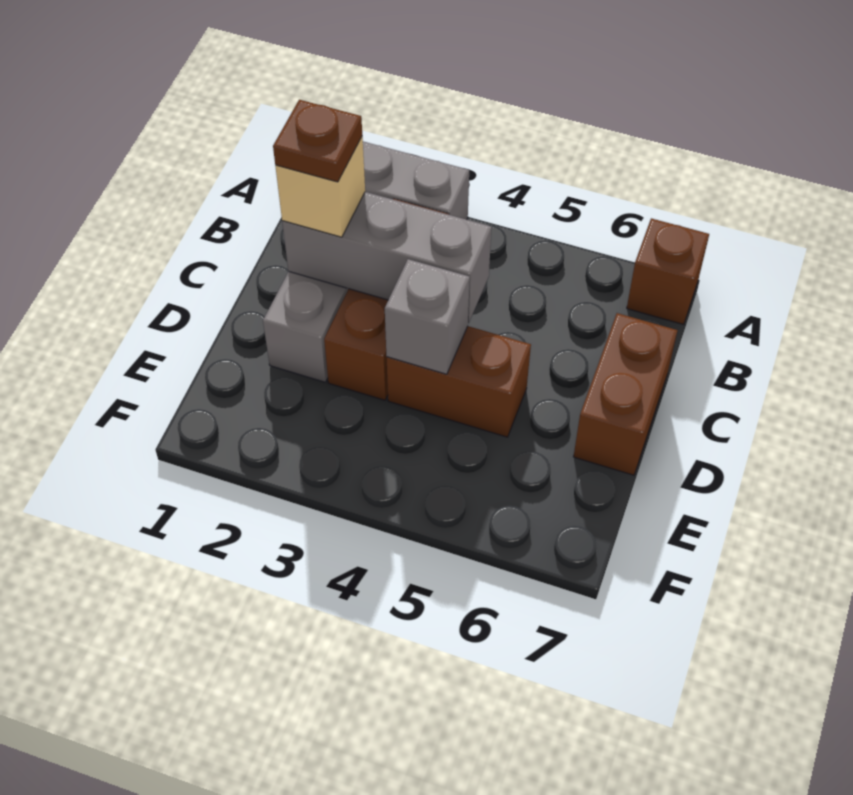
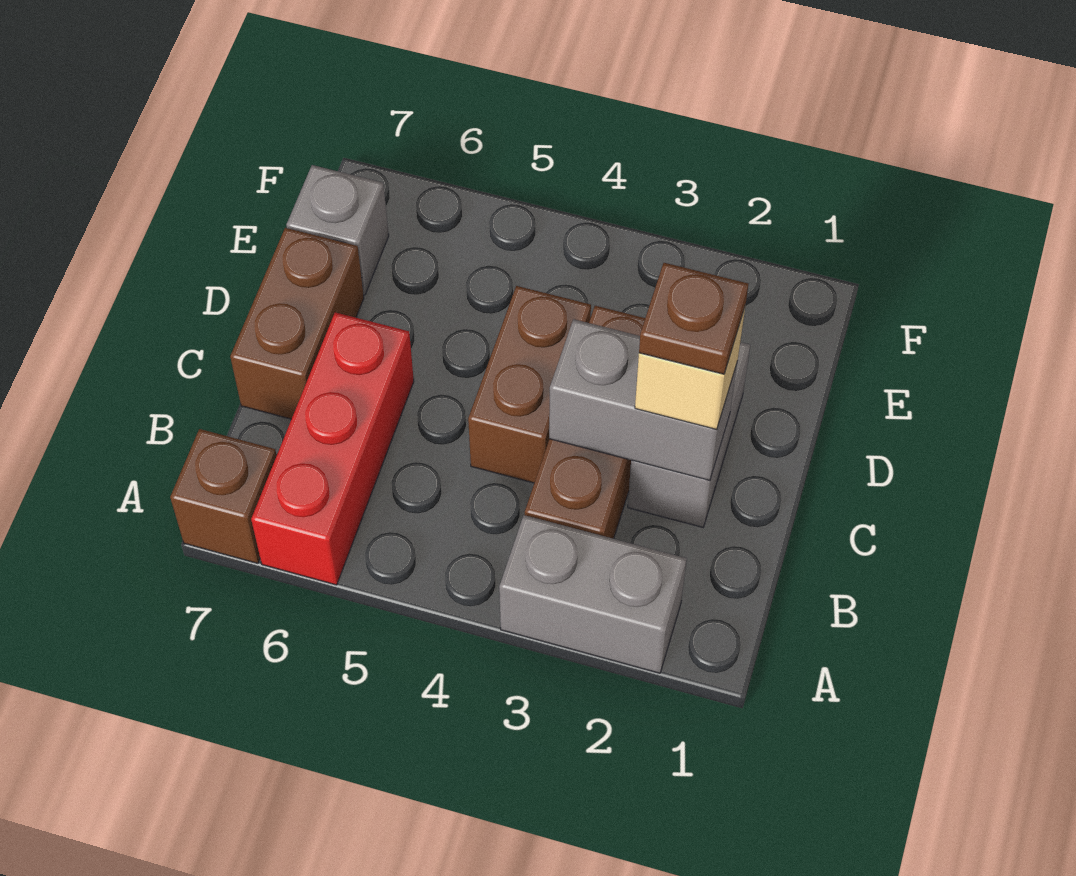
none -> red 1x3 brick [251,312,414,585]
grey 1x3 brick [282,192,492,323] -> grey 1x2 brick [549,319,737,480]
brown 1x2 brick [387,326,531,437] -> brown 1x2 brick turned to [468,286,591,483]
grey 1x1 brick [385,259,470,374] -> grey 1x1 brick moved to [286,165,389,295]

